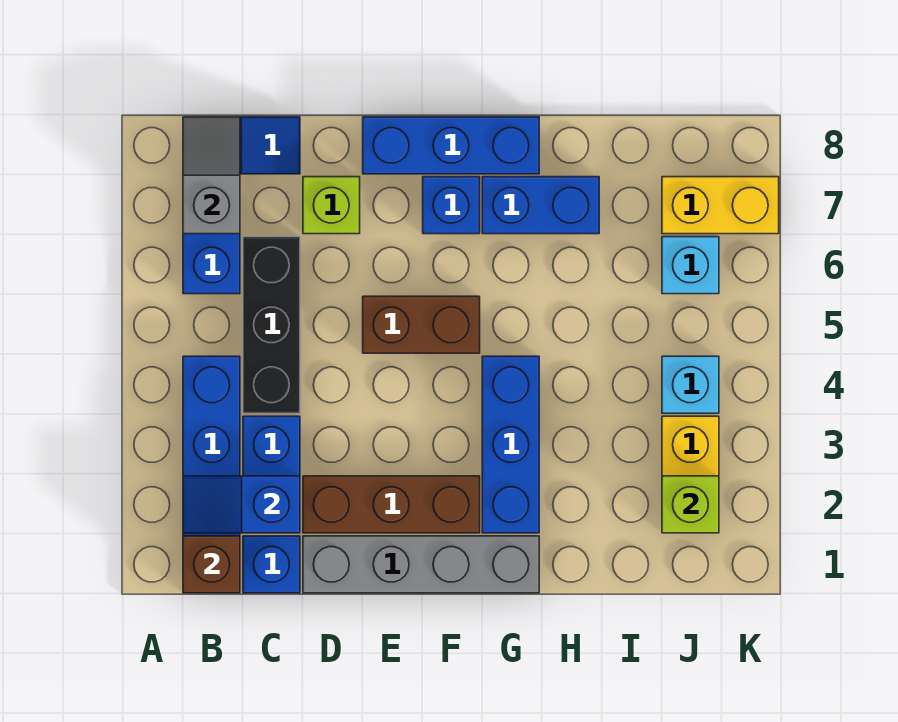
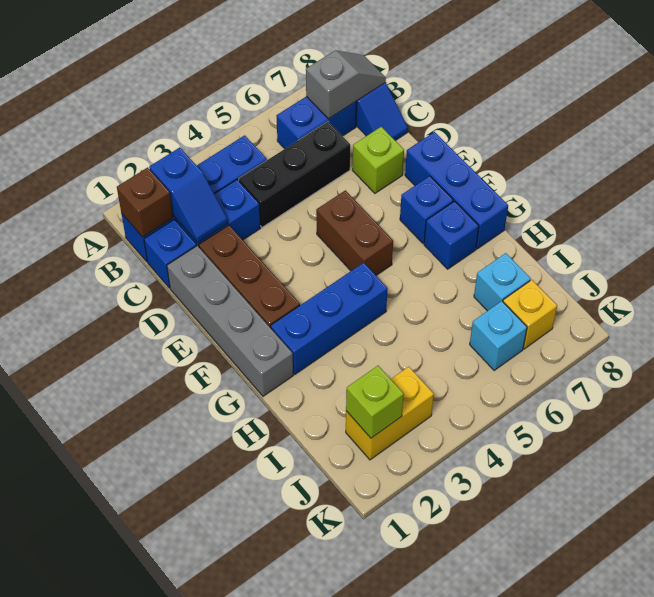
blue 1x2 slope [183,476,300,533] -> blue 1x2 slope turned to [149,147,228,243]
blue 1x2 brick [482,177,599,234] -> blue 1x1 brick [424,201,479,269]
cyan 1x1 brick [662,356,719,413] -> cyan 1x1 brick moved to [474,253,531,311]
yellow 1x2 brick [662,177,779,234] -> yellow 1x1 brick [503,280,557,349]

